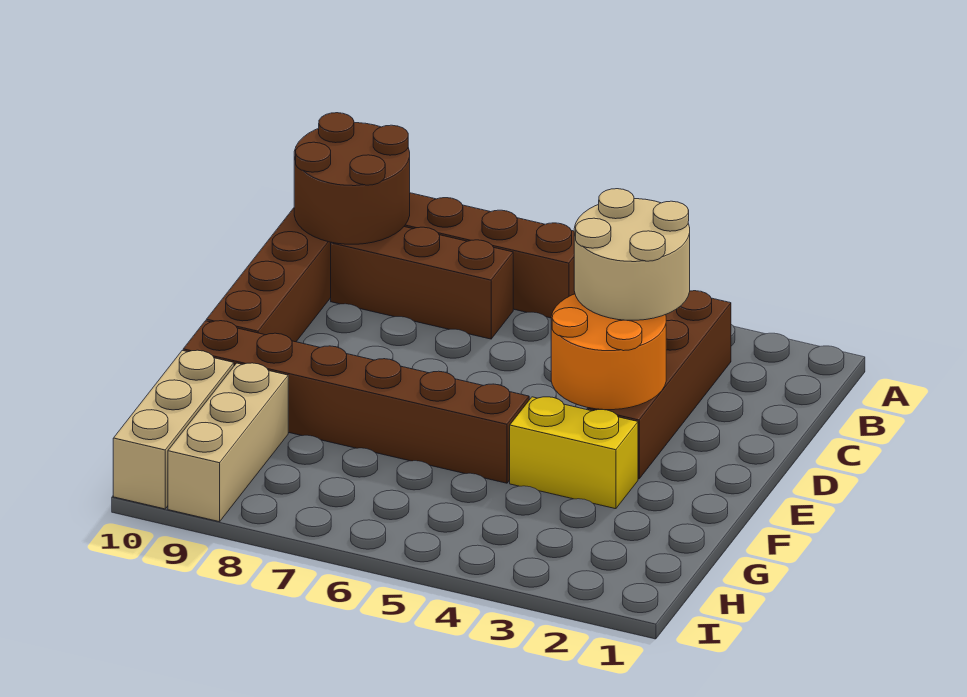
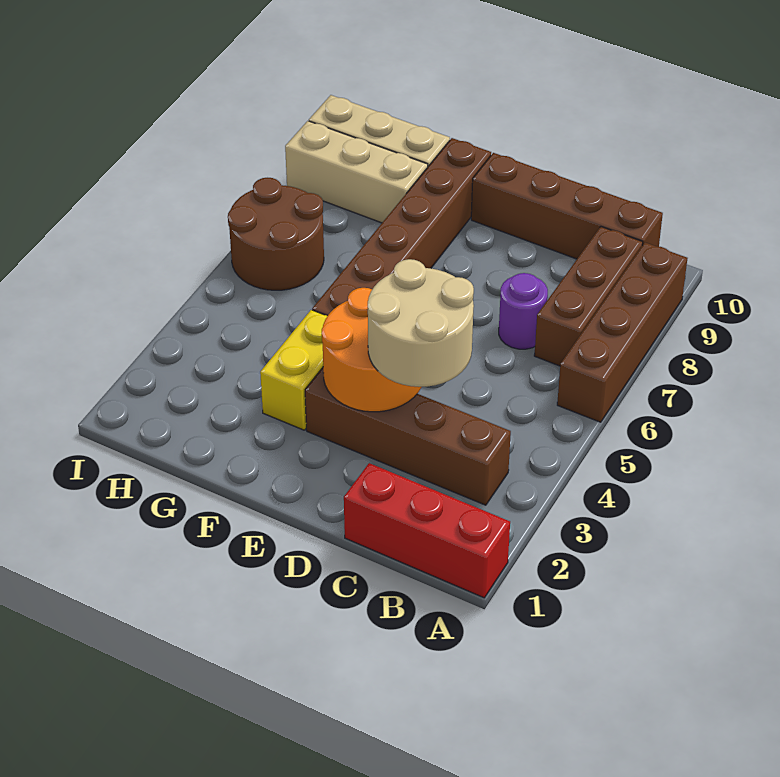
none -> red 1x3 brick [344,463,510,598]
brown 2x2 round brick [294,113,410,244] -> brown 2x2 round brick moved to [228,178,324,290]
none -> purple 1x1 round brick [499,273,548,349]

